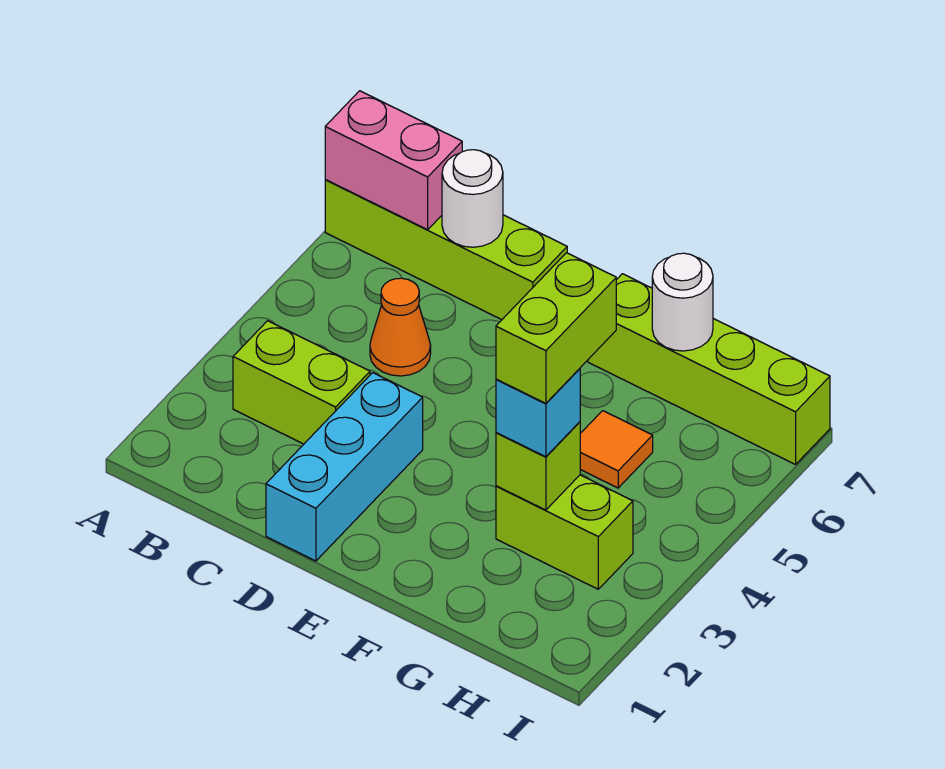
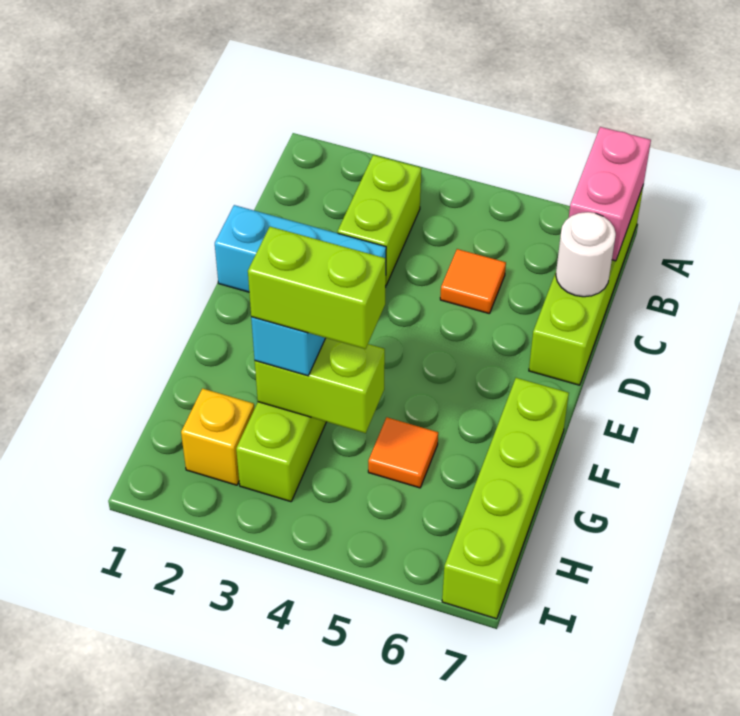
orange 1x1 cone [370,278,431,376] -> orange 1x1 tile [440,249,506,314]
lime 1x1 brick [496,422,580,510] -> lime 1x2 brick [255,338,385,433]
white 1x1 round brick [652,253,713,351] -> none
none -> yellow 1x1 brick [181,388,254,485]

